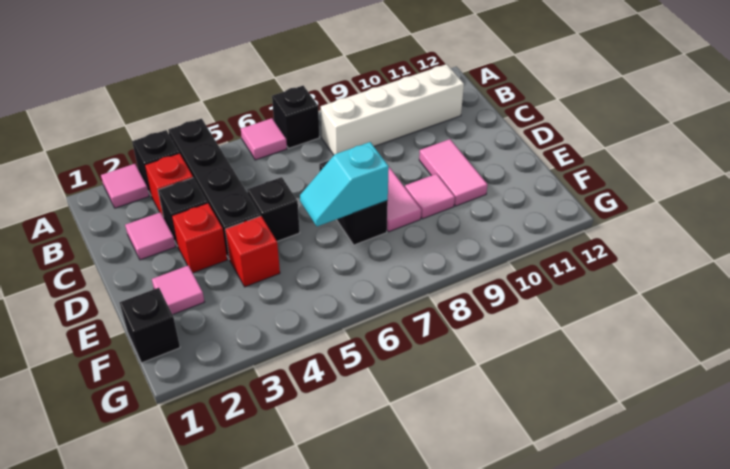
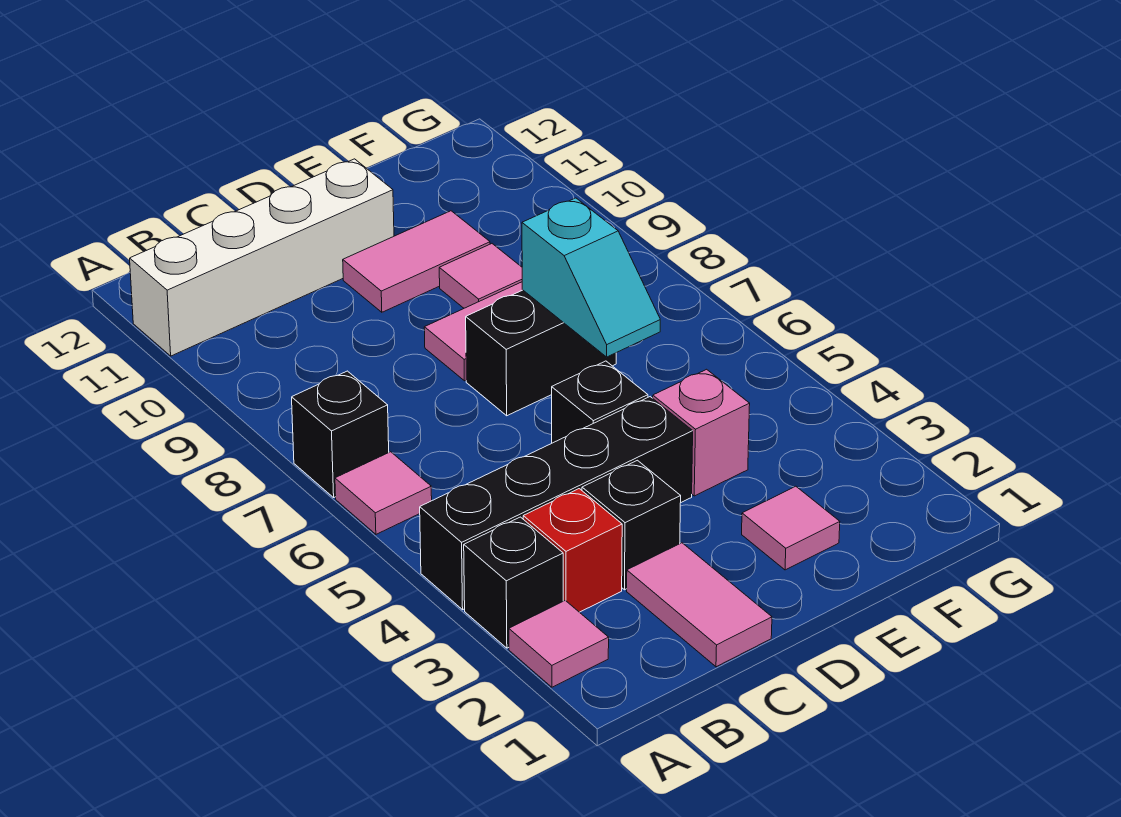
white 1x4 brick [321,64,464,155] -> white 1x4 brick turned to [130,159,394,356]
pink 1x1 tile [125,212,176,260] -> pink 1x2 tile [627,543,772,667]
red 1x1 brick [172,203,227,273] -> none
red 1x1 brick [225,216,280,287] -> pink 1x1 brick [653,369,750,496]
black 1x1 brick [120,288,180,363] -> none

